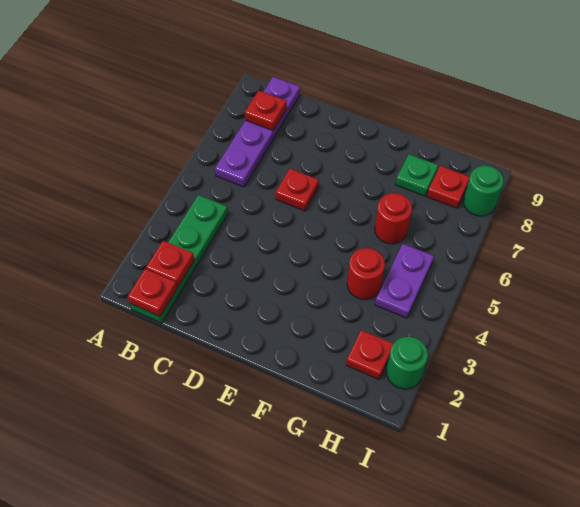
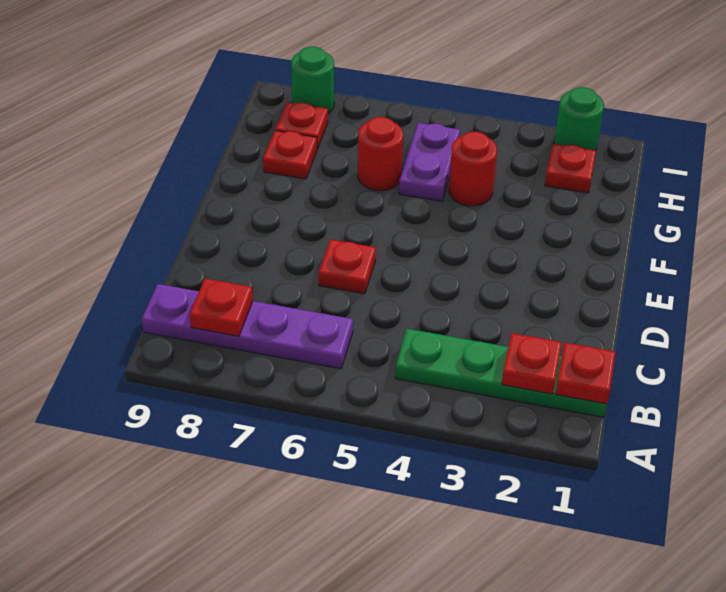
green 1x1 plate [396,154,438,196] -> red 1x1 plate [263,131,317,179]
purple 1x2 plate [375,244,434,318] -> purple 1x2 plate turned to [399,123,460,201]

